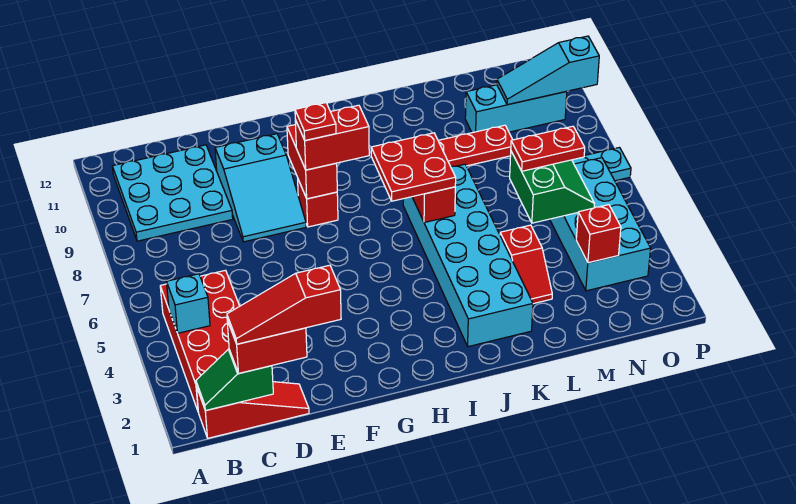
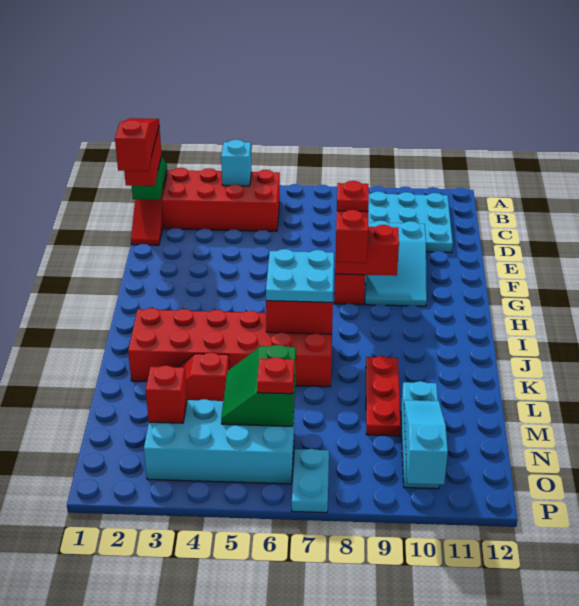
cyan 2x3 slope [215,134,306,242] -> cyan 2x3 slope turned to [365,220,427,306]
red 2x2 plate [371,133,456,201] -> cyan 2x2 plate [266,249,334,302]
cyan 2x6 brick [403,164,533,347] -> red 2x6 brick [128,308,332,387]
green 2x2 slope [510,152,594,223] -> green 2x2 slope turned to [221,345,296,426]
red 1x2 plate [511,126,585,171] -> red 1x1 plate [257,357,295,394]

